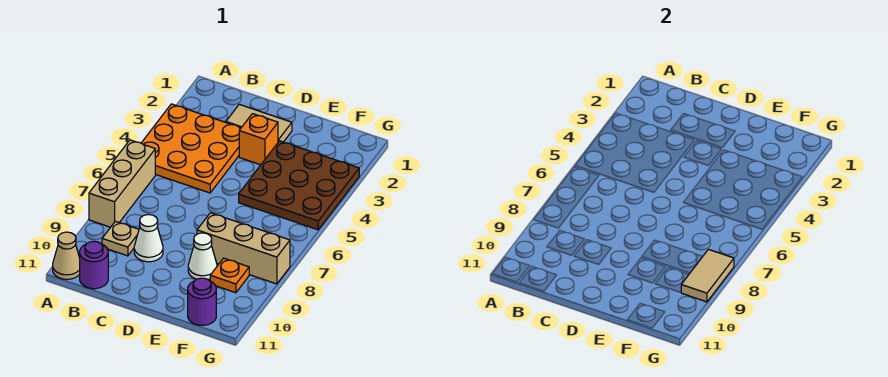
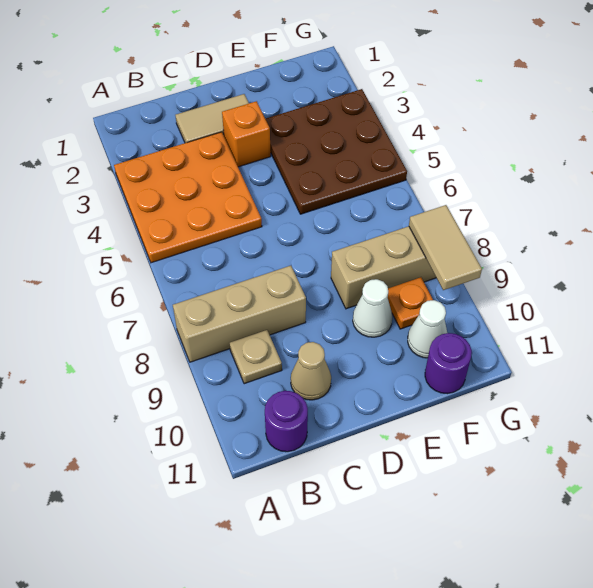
tan 1x3 brick [89,140,155,227] -> tan 1x3 brick turned to [173,266,306,362]
tan 1x1 cone [53,232,80,279] -> tan 1x1 cone moved to [291,342,331,400]
white 1x1 cone [134,215,163,262] -> white 1x1 cone moved to [408,300,447,358]

